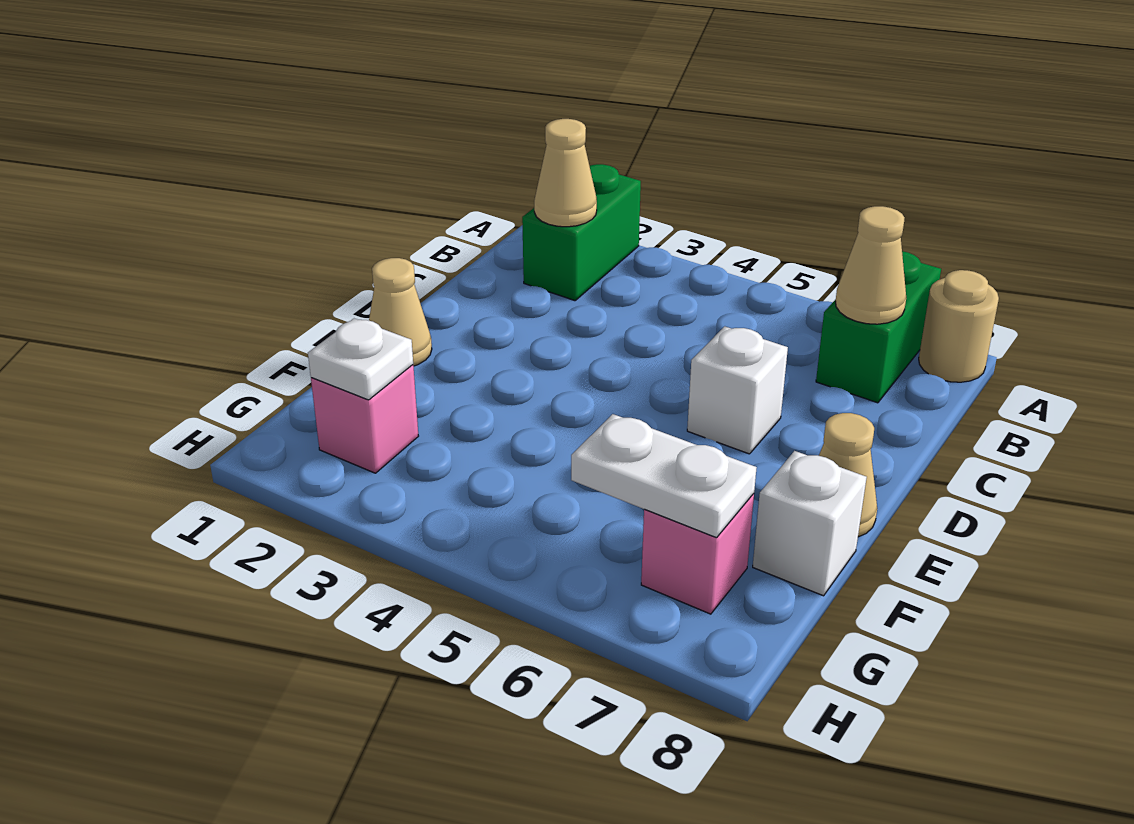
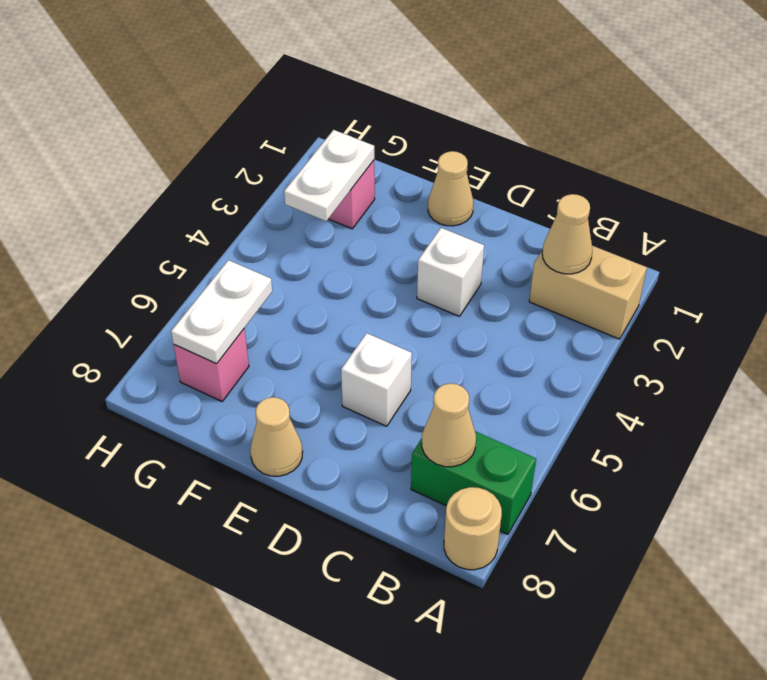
green 1x2 brick [522,164,641,301] -> tan 1x2 brick [529,246,647,339]
white 1x1 brick [753,451,867,596] -> white 1x1 brick moved to [417,228,484,316]
white 1x1 plate [308,319,413,400] -> white 1x2 plate [284,130,374,221]

